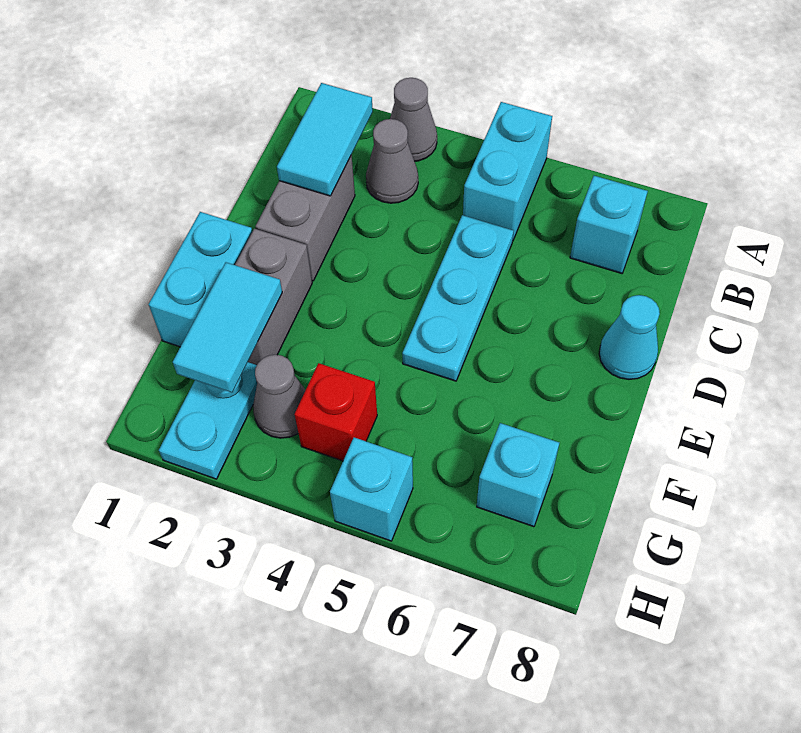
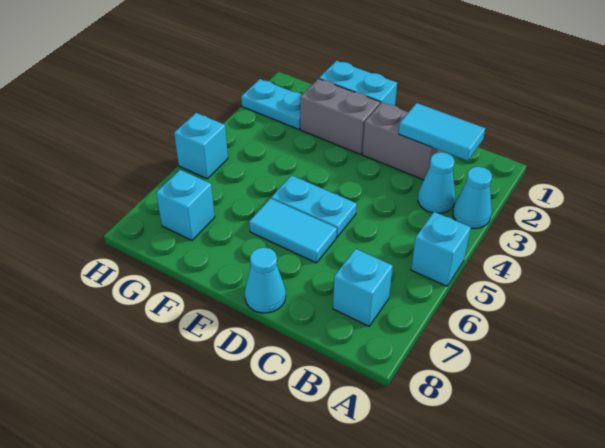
grey 1x1 cone [390,78,437,161] -> cyan 1x1 cone [453,167,492,228]
cyan 1x2 brick [463,102,552,240] -> cyan 1x1 brick [411,212,471,286]
grey 1x1 cone [366,119,418,203] -> cyan 1x1 cone [418,152,455,213]
cyan 1x3 plate [402,215,514,381] -> cyan 1x2 plate [271,175,357,237]
cyan 1x2 tile [173,262,282,392] -> cyan 1x2 tile moved to [249,198,337,263]
grey 1x1 cone [253,355,305,438] -> none
red 1x1 brick [295,363,377,461] -> none

